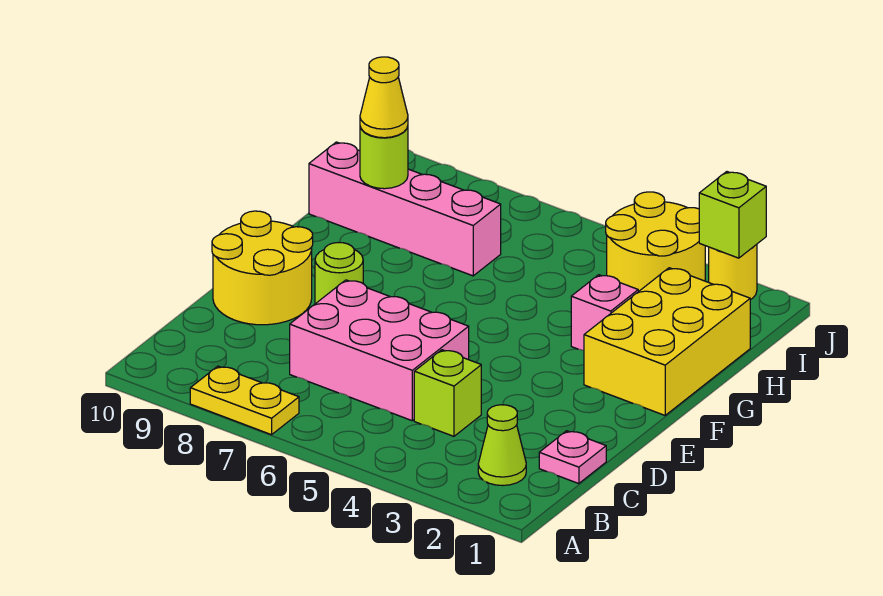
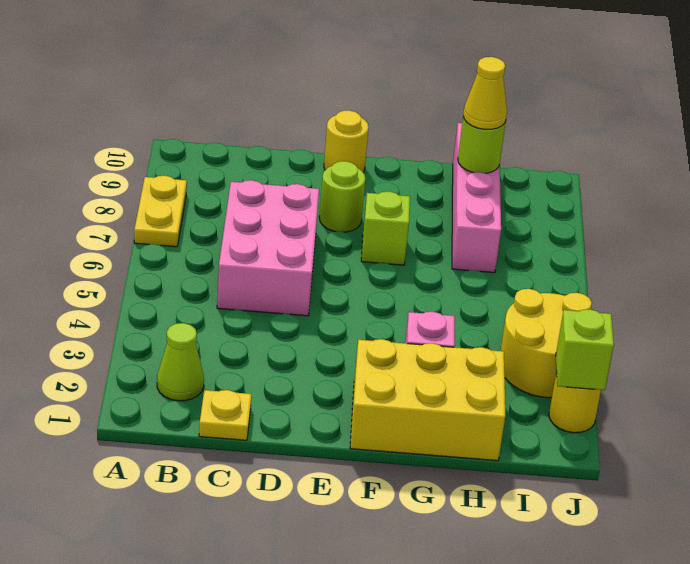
pink 1x1 plate [539,431,606,484] -> yellow 1x1 plate [199,390,251,440]
lime 1x1 brick [414,350,481,436] -> lime 1x1 brick moved to [361,192,410,265]
yellow 2x2 round brick [212,211,313,325] -> yellow 1x1 round brick [324,110,369,172]

